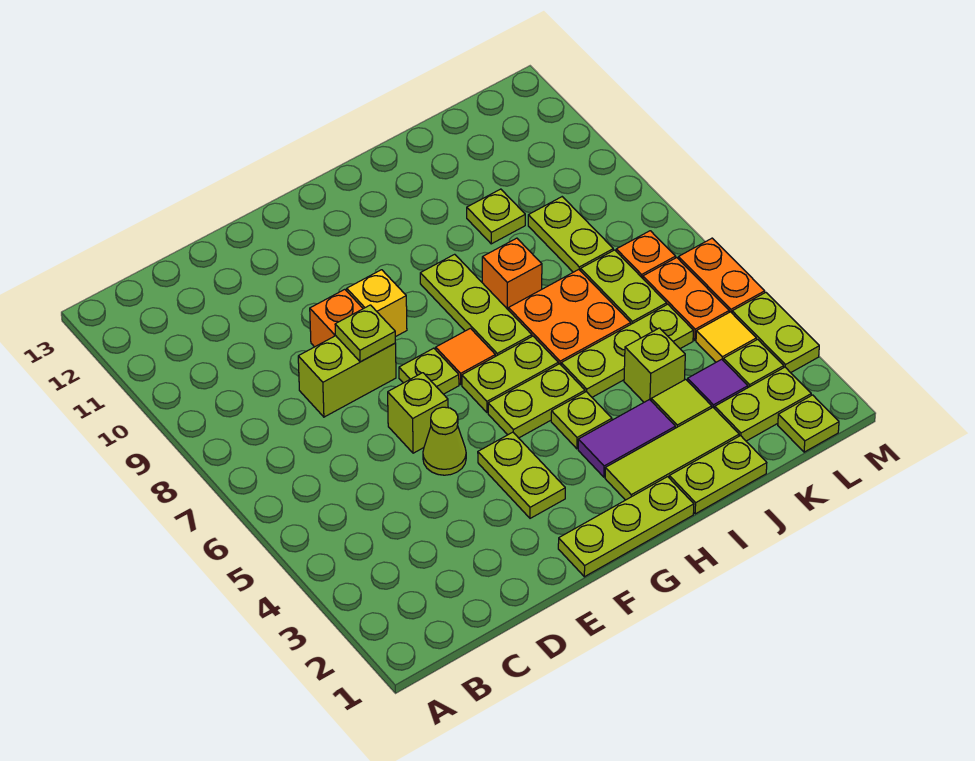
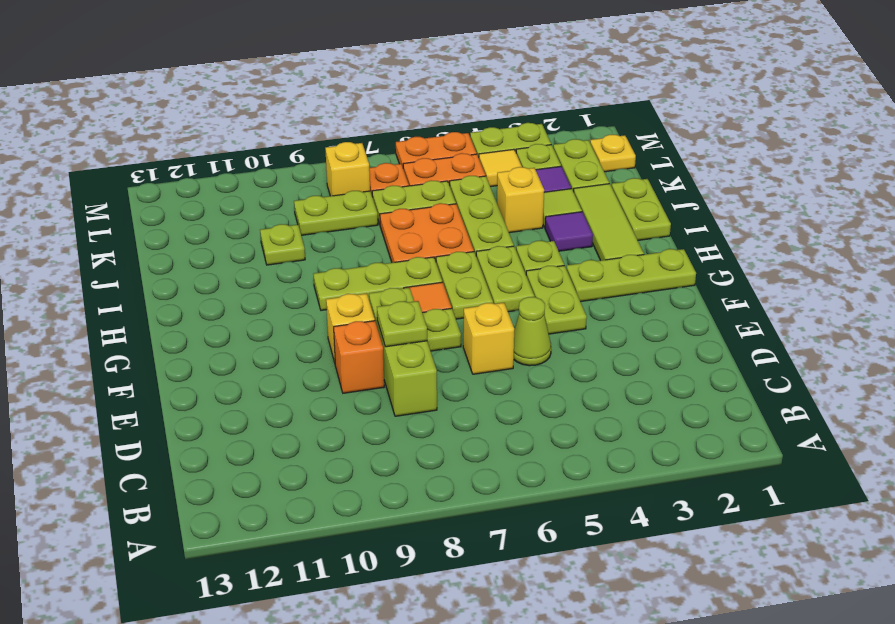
lime 1x2 brick [298,336,396,417] -> lime 1x3 brick [369,288,437,416]
lime 1x1 brick [388,373,448,453] -> yellow 1x1 brick [463,303,514,374]
lime 1x3 plate [558,477,694,577] -> lime 1x3 plate turned to [567,249,696,302]
lime 1x2 plate [478,432,565,518] -> lime 1x2 plate turned to [526,265,587,334]
purple 1x2 tile [578,400,675,477] -> purple 1x1 tile [545,212,593,251]
orange 1x1 brick [482,238,542,310] -> none
lime 1x1 brick [624,328,685,402] -> yellow 1x1 brick [497,167,544,233]
lime 1x1 plate [778,395,839,452] -> yellow 1x1 plate [590,135,636,172]
none -> yellow 1x1 brick [325,142,370,196]

